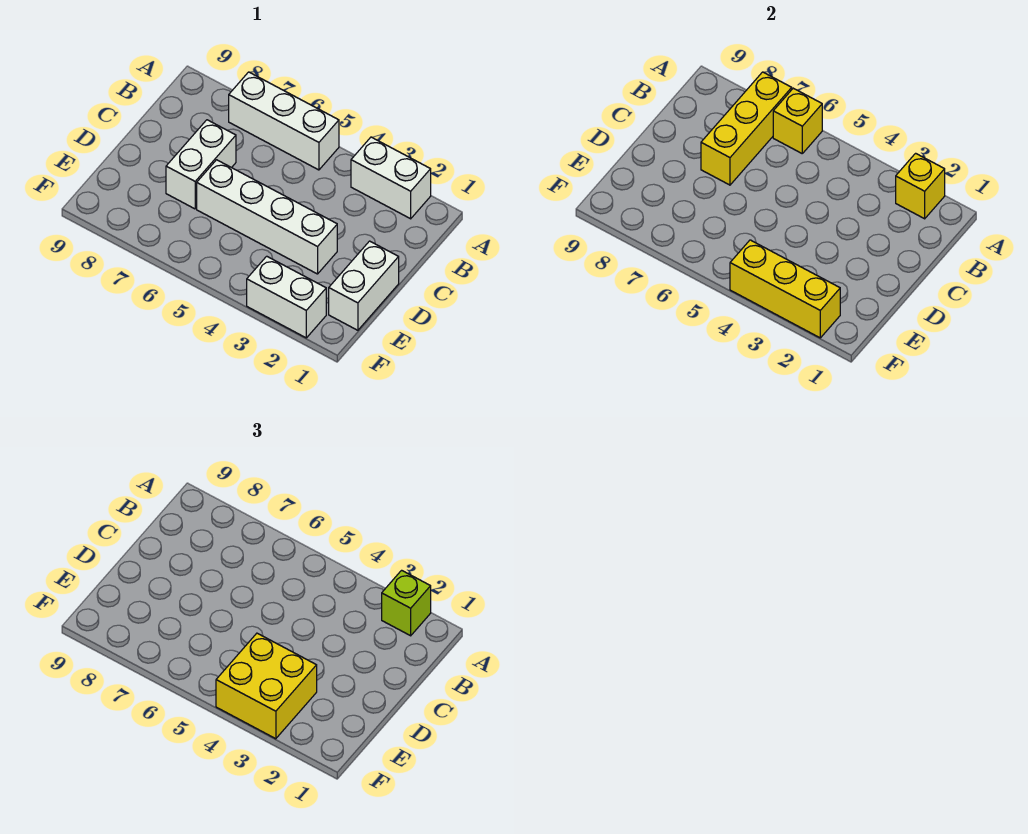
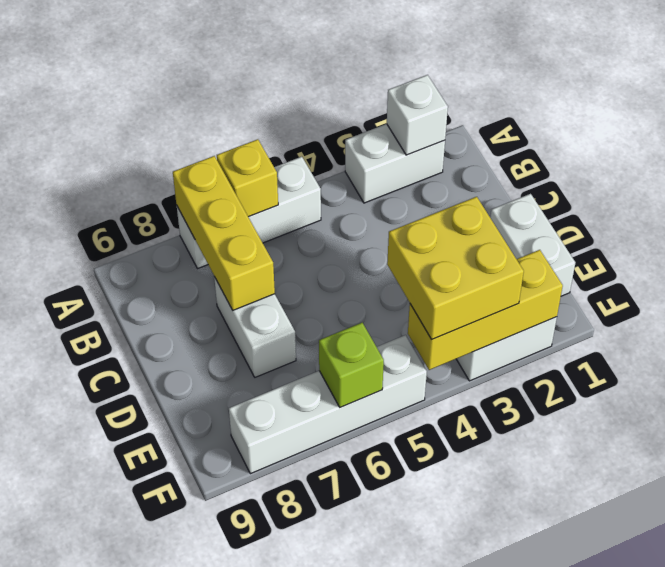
yellow 1x1 brick [896,153,945,219] -> white 1x1 brick [387,75,448,155]
lime 1x1 brick [382,570,431,636] -> lime 1x1 brick moved to [319,323,384,407]
white 1x4 brick [197,160,337,274] -> white 1x4 brick moved to [229,335,427,474]

